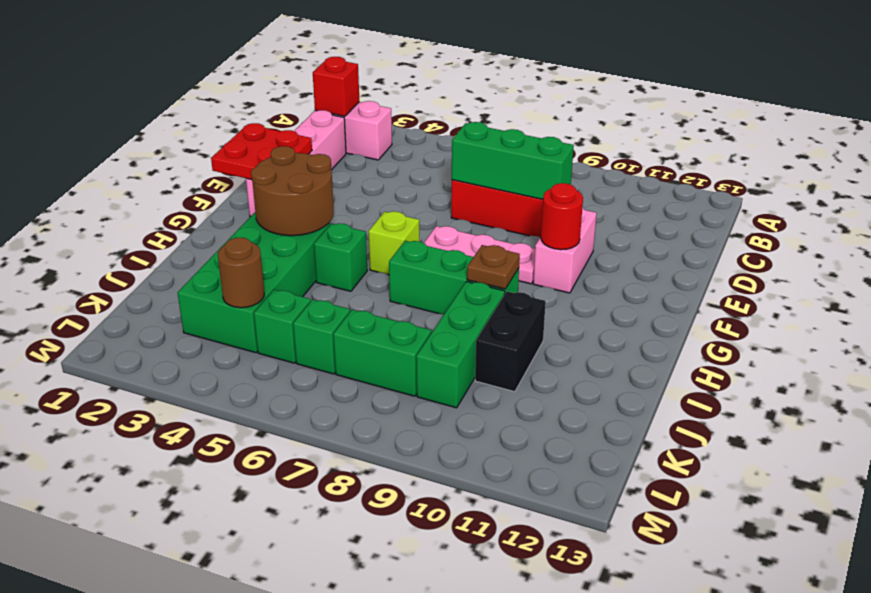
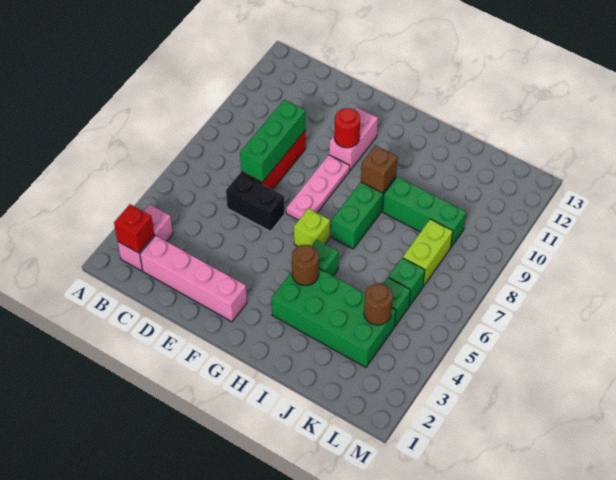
red 2x2 plate [211,123,312,180] -> none
pink 1x2 brick [533,207,597,293] -> pink 1x2 brick turned to [329,107,378,170]
brown 2x2 round brick [251,146,334,236] -> brown 1x1 round brick [292,245,319,286]
brown 1x1 plate [467,245,520,289] -> brown 1x1 brick [361,145,398,193]
black 1x2 brick [475,291,546,392] -> black 1x2 brick moved to [226,173,285,231]
green 1x2 brick [333,310,431,396] -> lime 1x2 brick [403,219,453,286]

